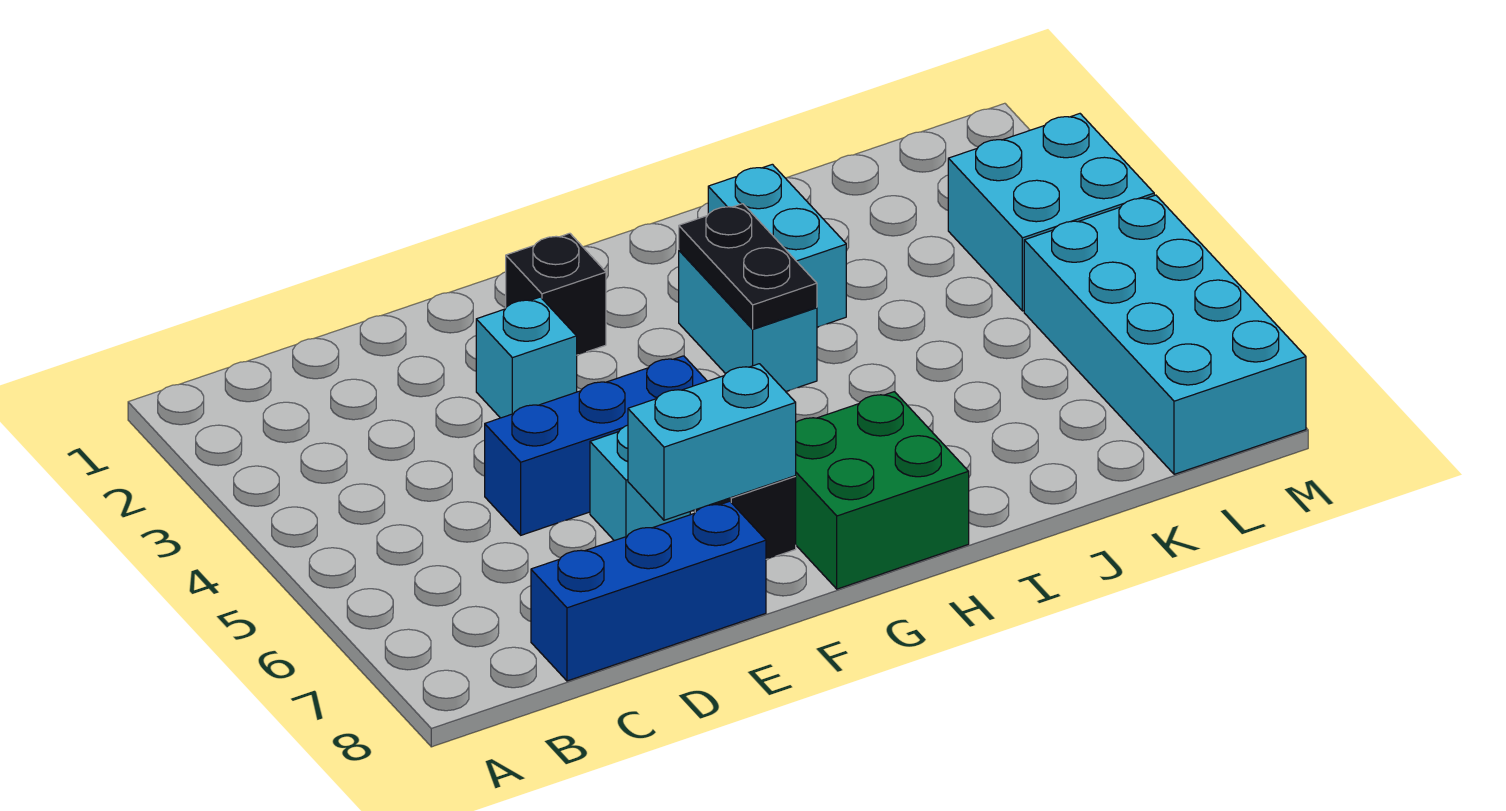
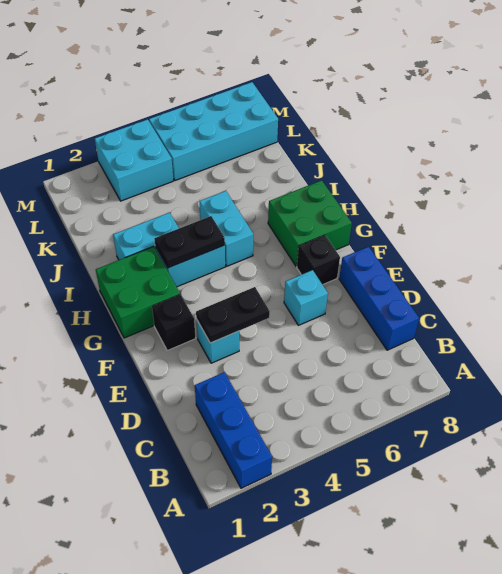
blue 1x3 brick [485,356,707,535] -> blue 1x3 brick moved to [195,372,272,488]
none -> black 1x2 plate [196,287,270,343]
cyan 1x2 brick [628,364,796,520] -> cyan 1x2 brick moved to [199,191,253,266]
none -> green 2x2 brick [96,246,180,338]

